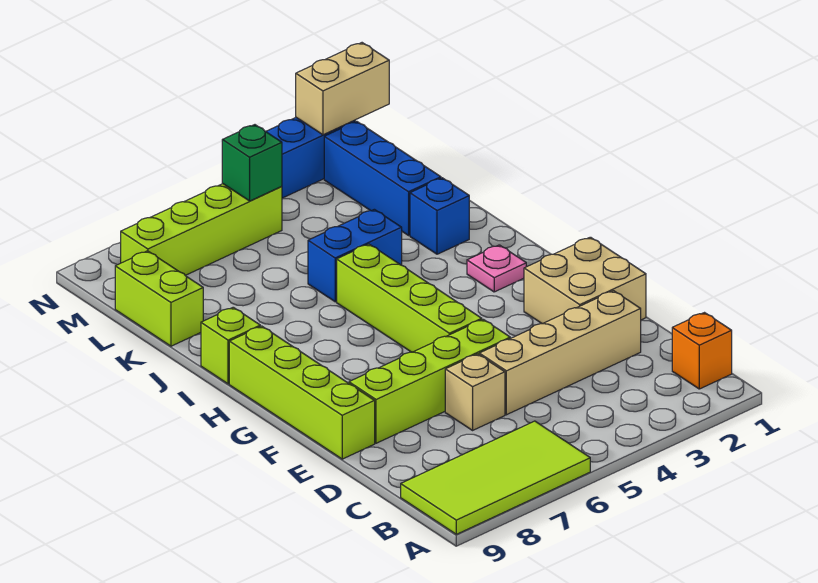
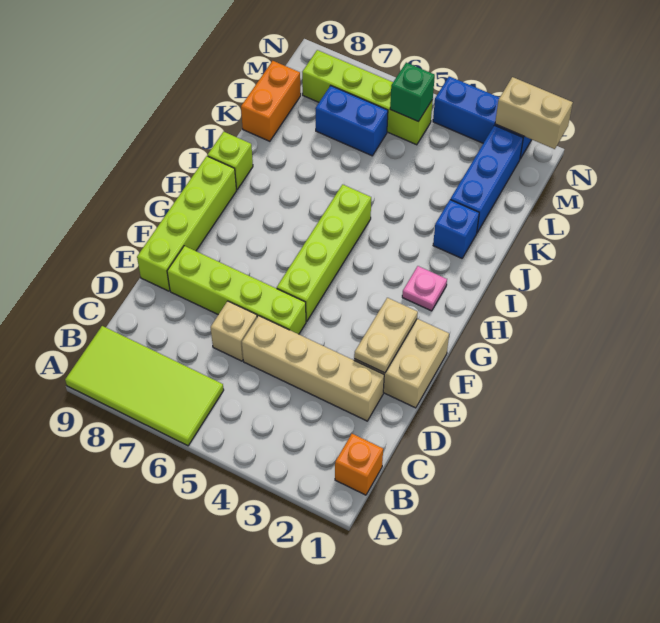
none -> tan 1x2 plate [354,298,418,373]
blue 1x2 brick [308,209,402,302] -> blue 1x2 brick moved to [315,86,388,156]
lime 1x2 brick [115,251,203,346] -> orange 1x2 brick [241,61,301,141]

